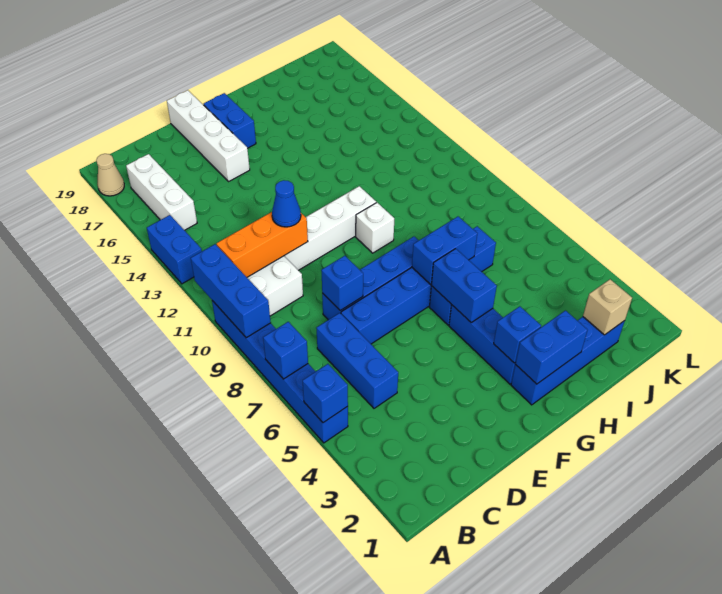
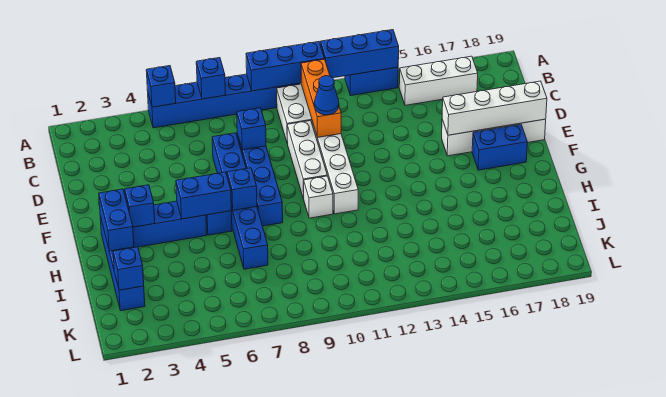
tan 1x1 cone [96,154,124,196] -> none
blue 1x3 brick [316,313,398,408] -> blue 1x3 brick moved to [320,30,399,78]
none -> white 1x3 brick [287,121,327,199]
none -> white 1x4 brick [442,81,547,135]
blue 1x2 brick [412,217,477,284] -> blue 1x1 brick [227,168,257,210]
tan 1x1 brick [583,279,632,335] -> blue 1x1 brick [113,247,144,290]

